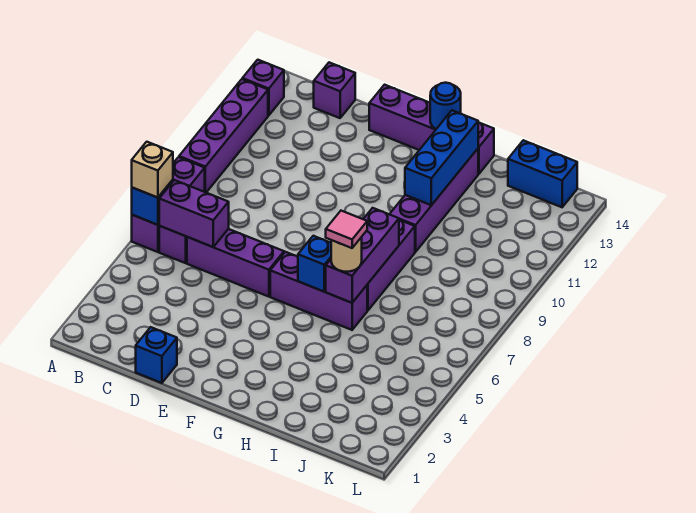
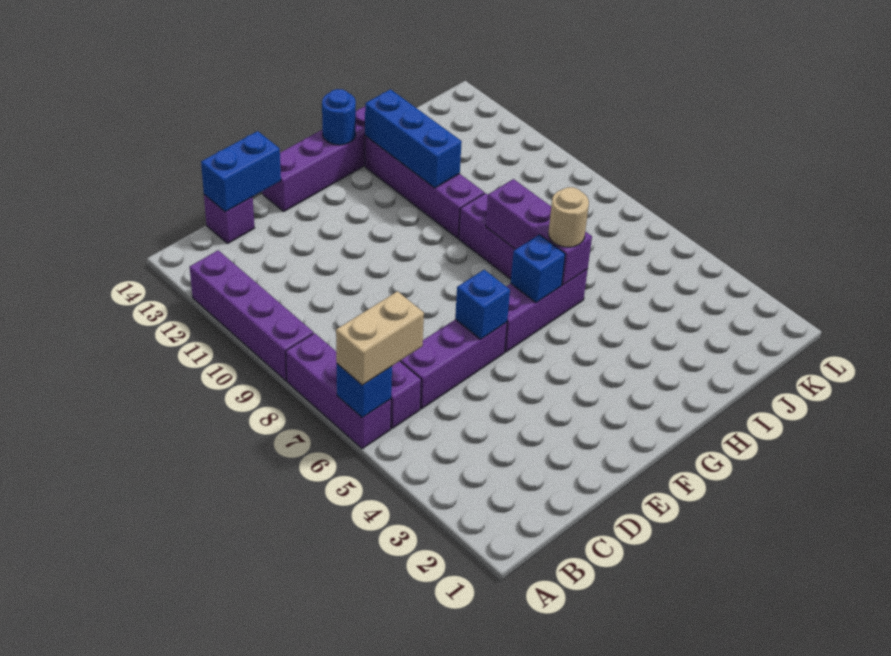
tan 1x1 brick [132,142,173,198] -> tan 1x2 brick [336,291,424,385]
purple 1x1 brick [242,60,284,116] -> none
purple 1x2 brick [159,180,229,247] -> none
blue 1x1 brick [136,327,177,383] -> blue 1x1 brick moved to [455,270,510,339]
pink 1x1 tile [326,211,367,248] -> none
blue 1x2 brick [508,140,577,207] -> blue 1x2 brick moved to [201,131,281,212]

